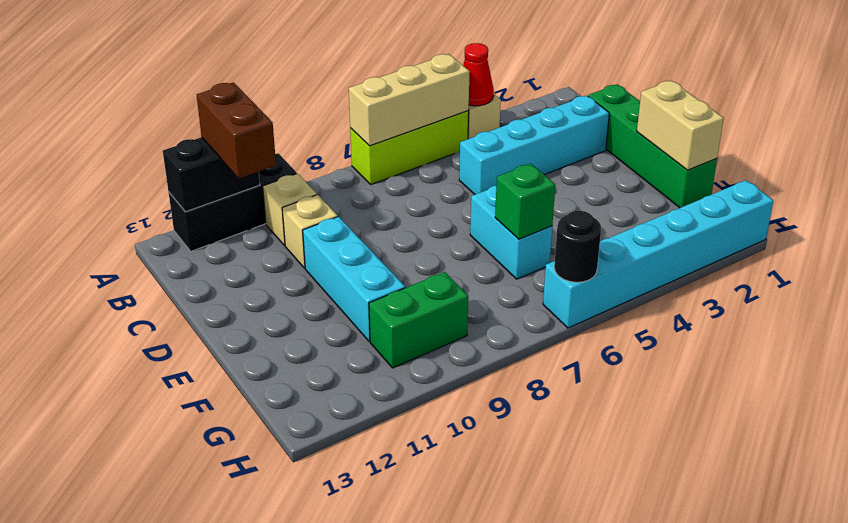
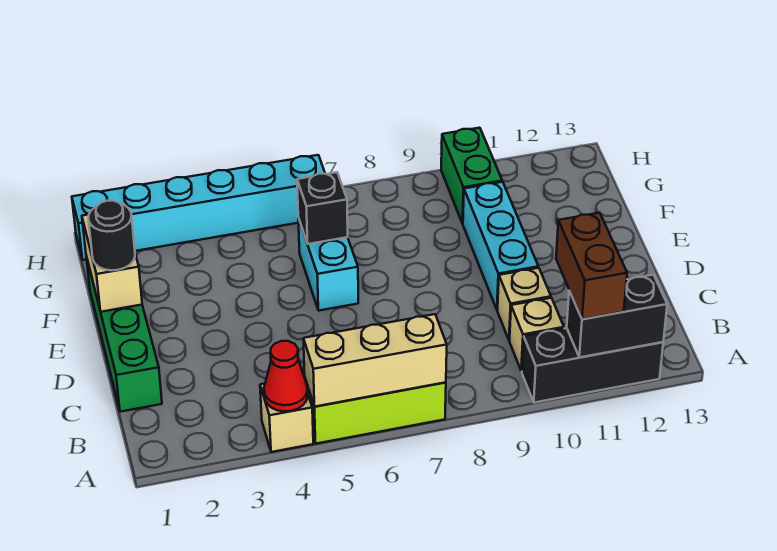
cyan 1x4 brick [459,96,609,194] -> none
green 1x1 brick [495,164,555,239] -> black 1x1 brick [297,172,348,244]
green 1x2 brick [369,272,468,368] -> green 1x2 brick turned to [441,128,502,224]
black 1x1 round brick [554,211,601,282] -> black 1x1 round brick moved to [89,201,135,270]

